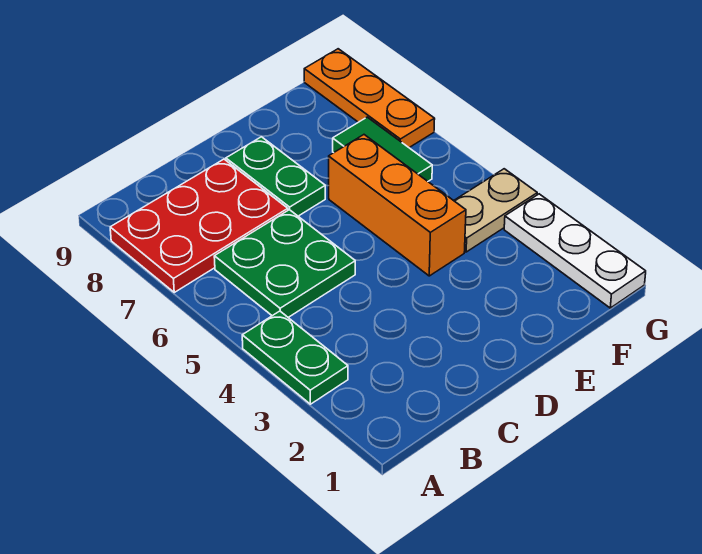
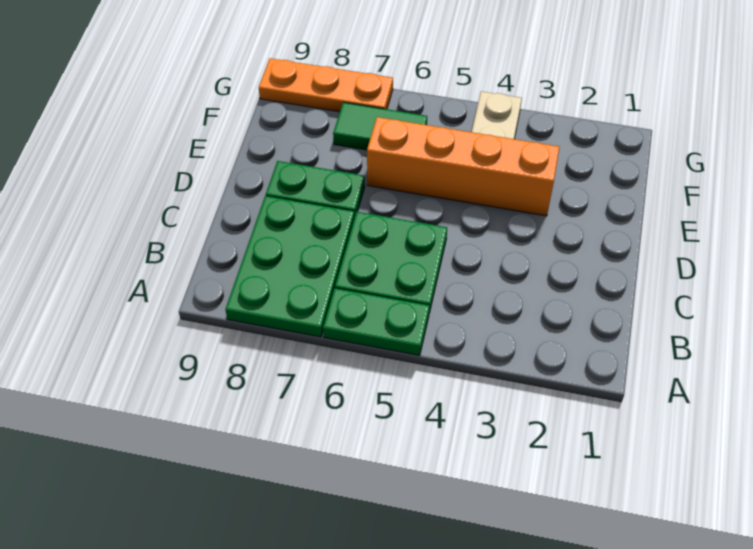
green 1x2 plate [242,311,348,404] -> green 1x2 plate moved to [323,288,430,356]
red 2x3 plate [110,159,288,292] -> green 2x3 plate [225,196,354,337]
orange 1x3 brick [329,135,466,276] -> orange 1x4 brick [367,117,560,216]
white 1x3 plate [504,194,646,308] -> none

